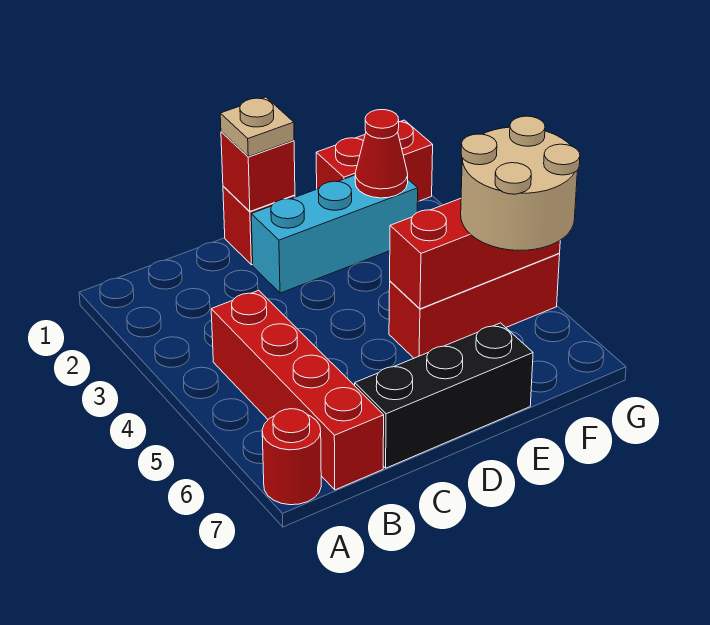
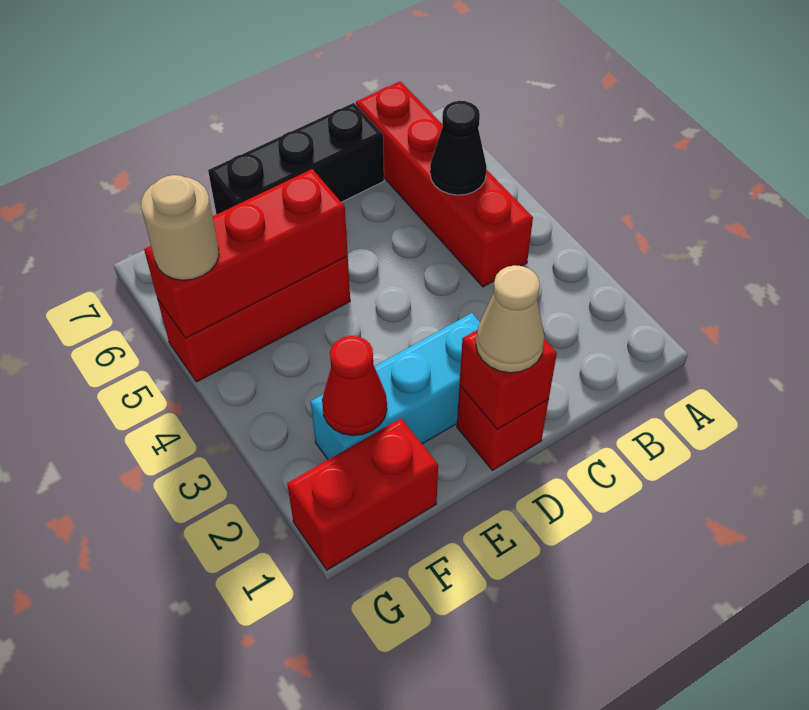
red 1x1 round brick [262,409,321,505] -> none
none -> black 1x1 cone [430,101,487,195]
tan 1x1 plate [220,97,294,157] -> tan 1x1 cone [476,265,545,373]
tan 2x2 round brick [461,116,580,250] -> tan 1x1 round brick [141,175,219,280]

